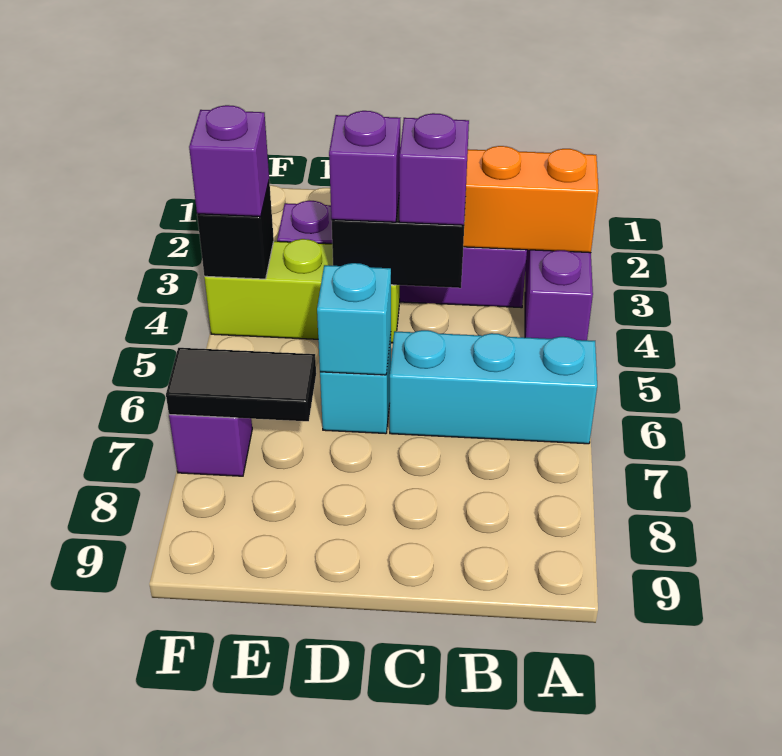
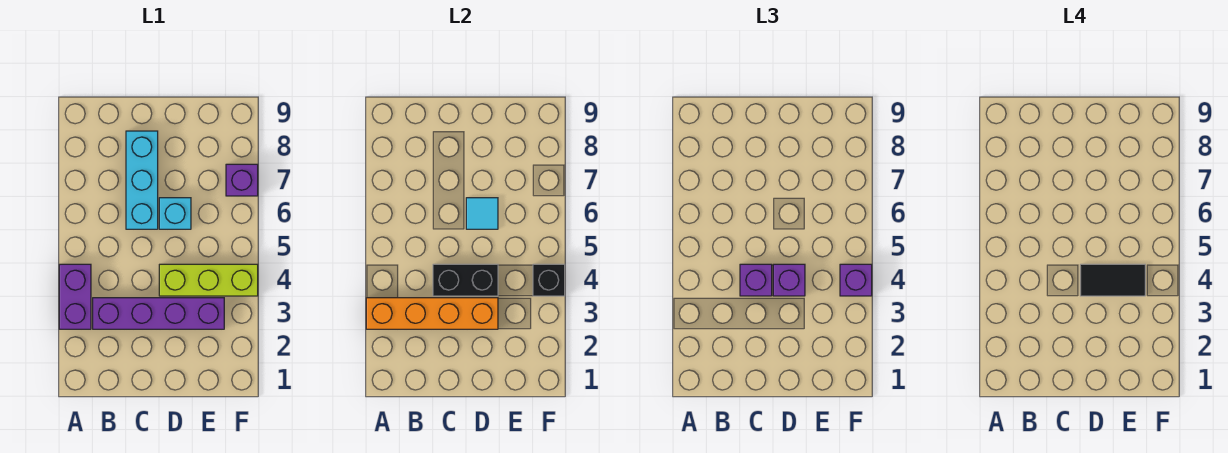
cyan 1x3 brick [390,330,597,444] -> cyan 1x3 brick turned to [126,131,158,229]
cyan 1x1 brick [317,263,391,375] -> cyan 1x1 tile [466,198,498,229]
black 1x2 tile [166,348,316,421] -> black 1x2 tile moved to [1080,264,1145,296]

